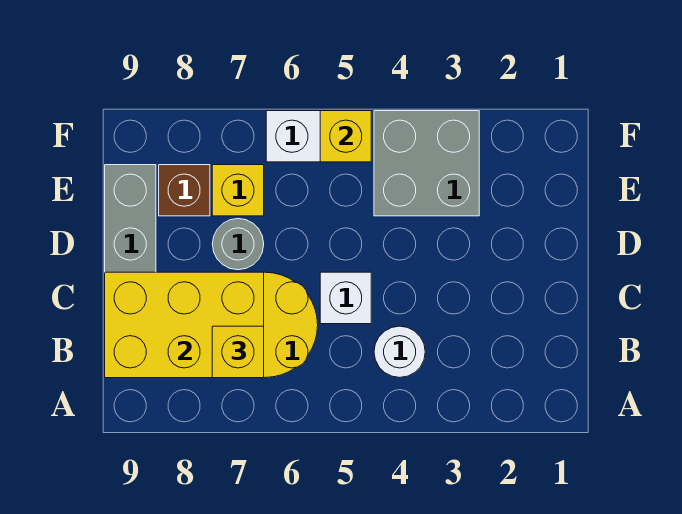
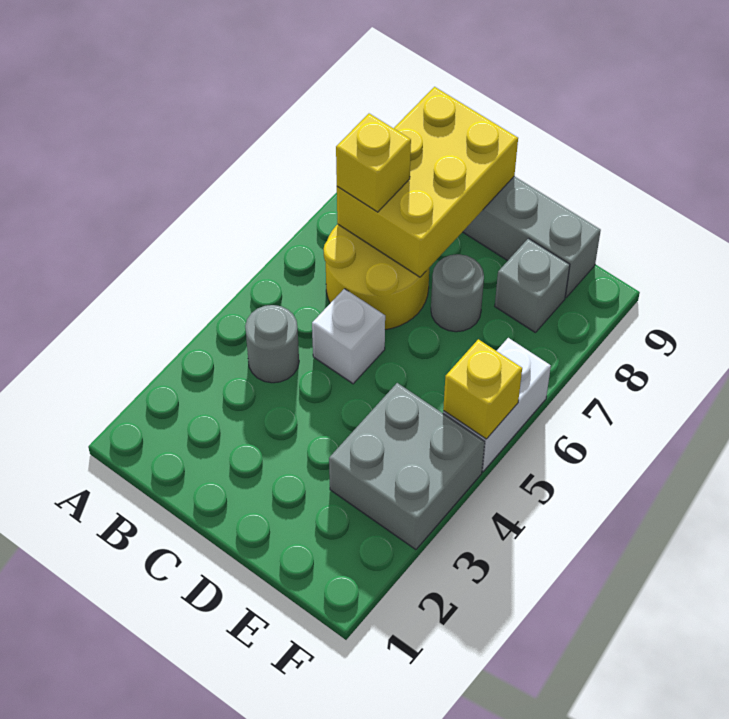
white 1x1 round brick [374,326,425,378] -> grey 1x1 round brick [245,305,299,383]
yellow 1x1 brick [212,165,264,216] -> none
brown 1x1 brick [159,165,210,216] -> grey 1x1 brick [495,238,570,332]

